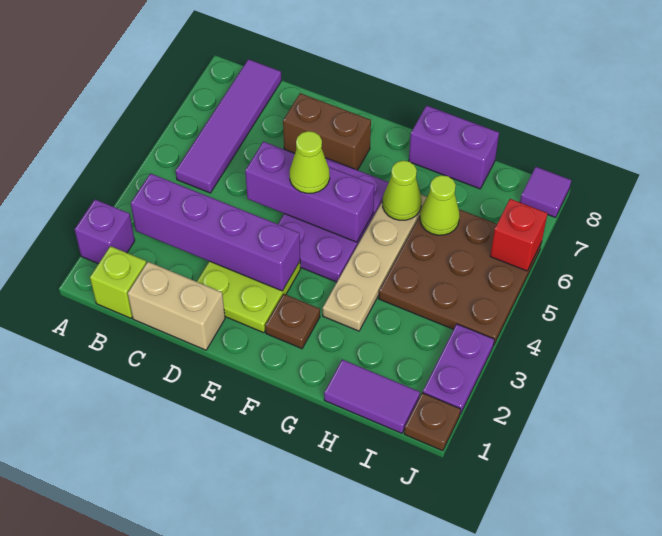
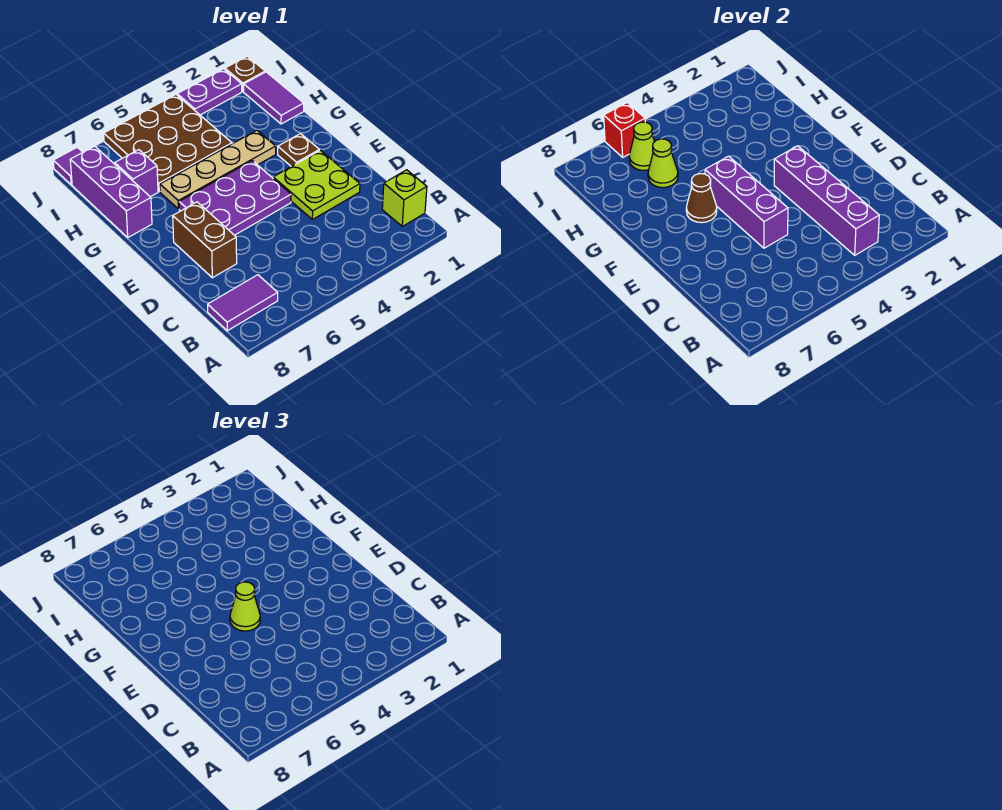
purple 1x1 brick [75,200,135,264] -> purple 1x1 brick moved to [115,150,158,197]
purple 1x4 tile [176,59,281,193] -> purple 1x2 tile [208,275,278,331]
tan 1x2 brick [128,262,225,350] -> none
none -> brown 1x1 cone [686,174,717,223]
lime 1x1 cone [382,161,422,220] -> lime 1x1 cone moved to [629,122,655,170]
purple 1x2 brick [409,106,499,189] -> purple 1x3 brick [70,146,152,237]

